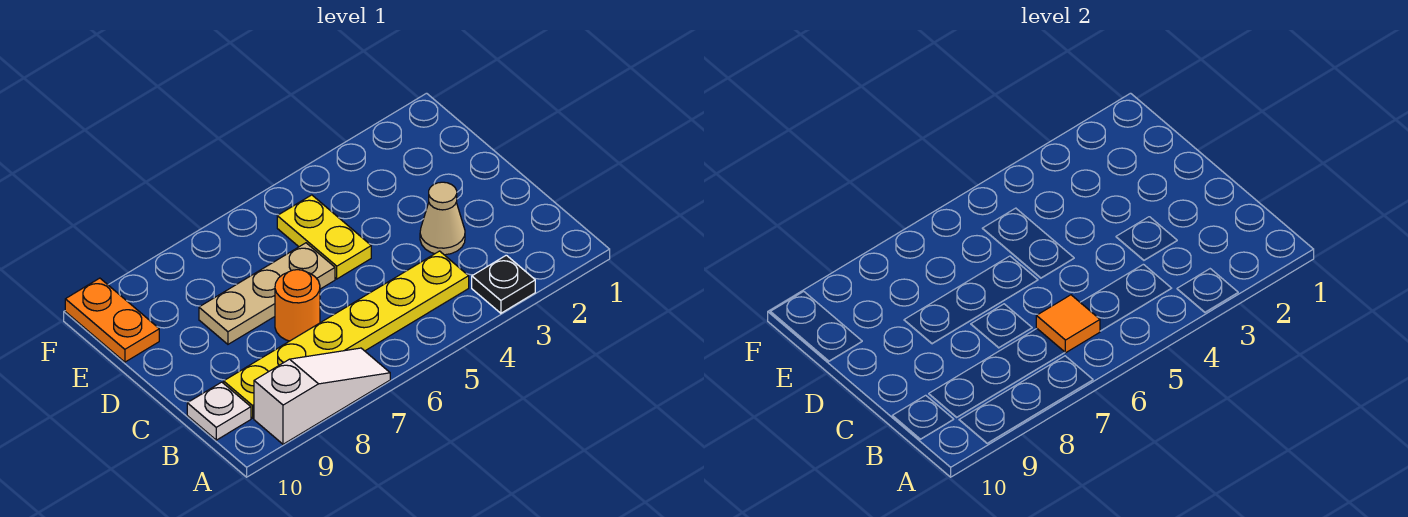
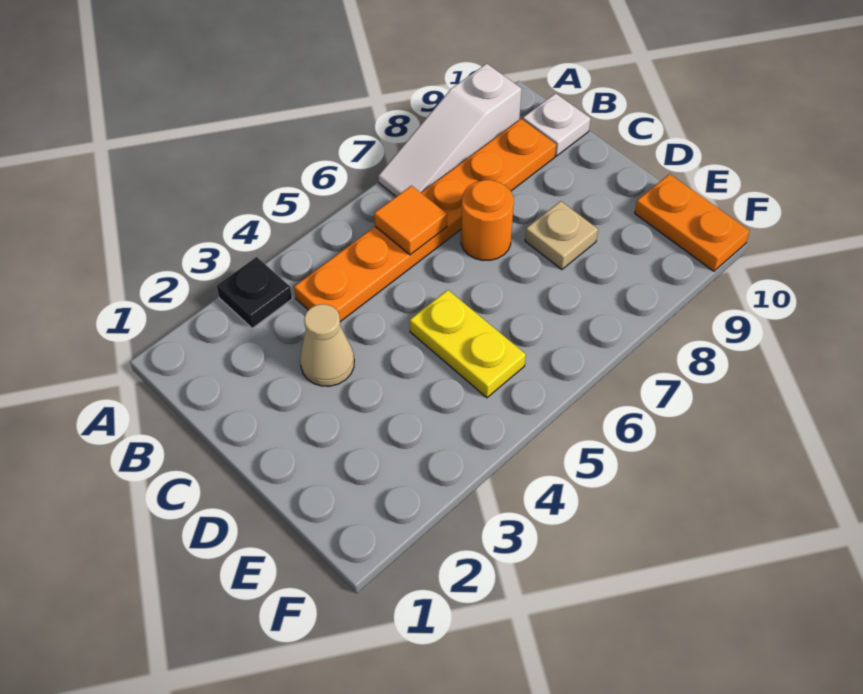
yellow 1x6 plate [224,251,469,418] -> orange 1x6 plate [294,119,556,322]
tan 1x3 plate [199,243,335,344] -> tan 1x1 plate [525,201,598,270]

